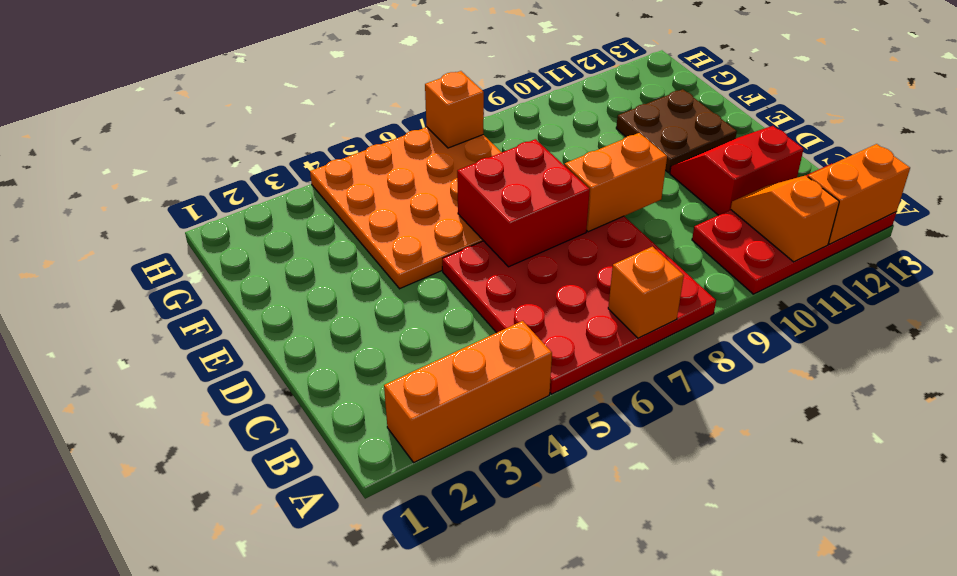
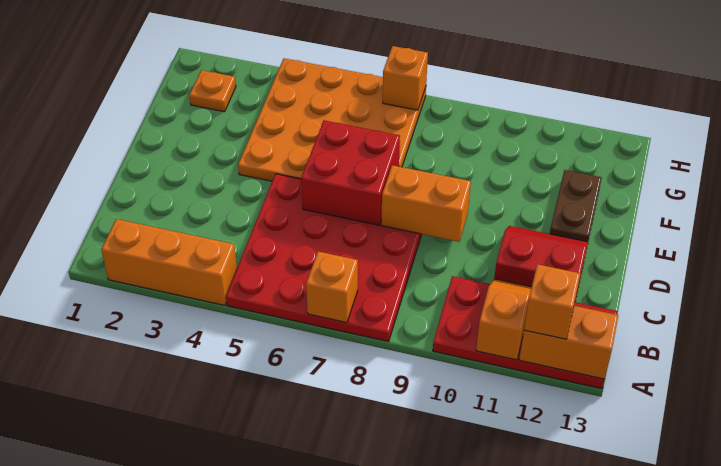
none -> orange 1x1 brick [524,264,580,339]
brown 2x2 plate [616,89,737,173] -> brown 1x2 plate [550,170,602,242]
none -> orange 1x1 plate [189,70,236,112]

